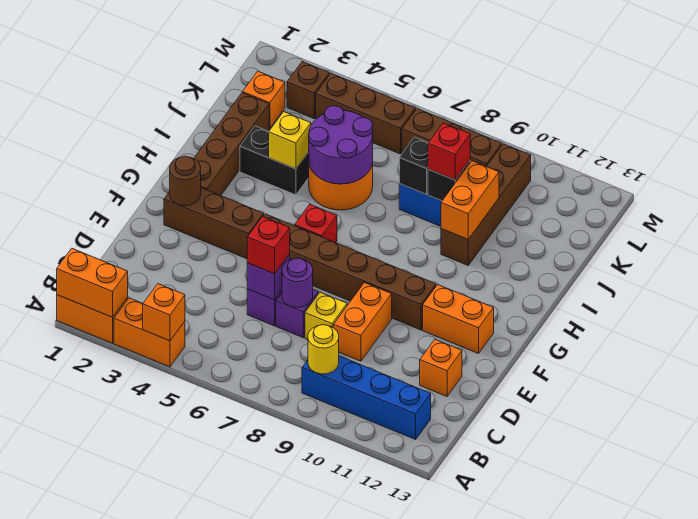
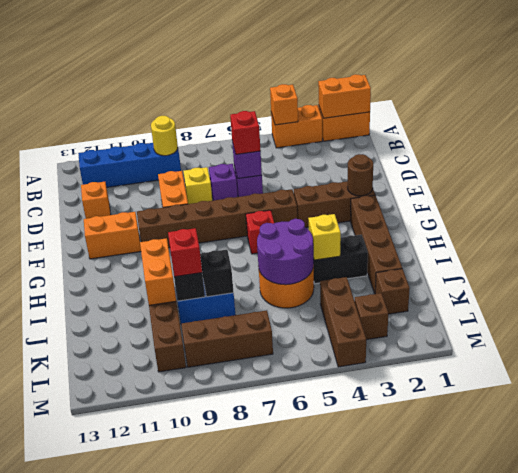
purple 1x1 round brick [282,258,313,307] -> none
orange 1x1 brick [243,71,285,128] -> brown 1x1 brick [375,269,410,314]
brown 1x3 brick [316,73,416,154] -> brown 1x3 brick turned to [320,277,366,367]

